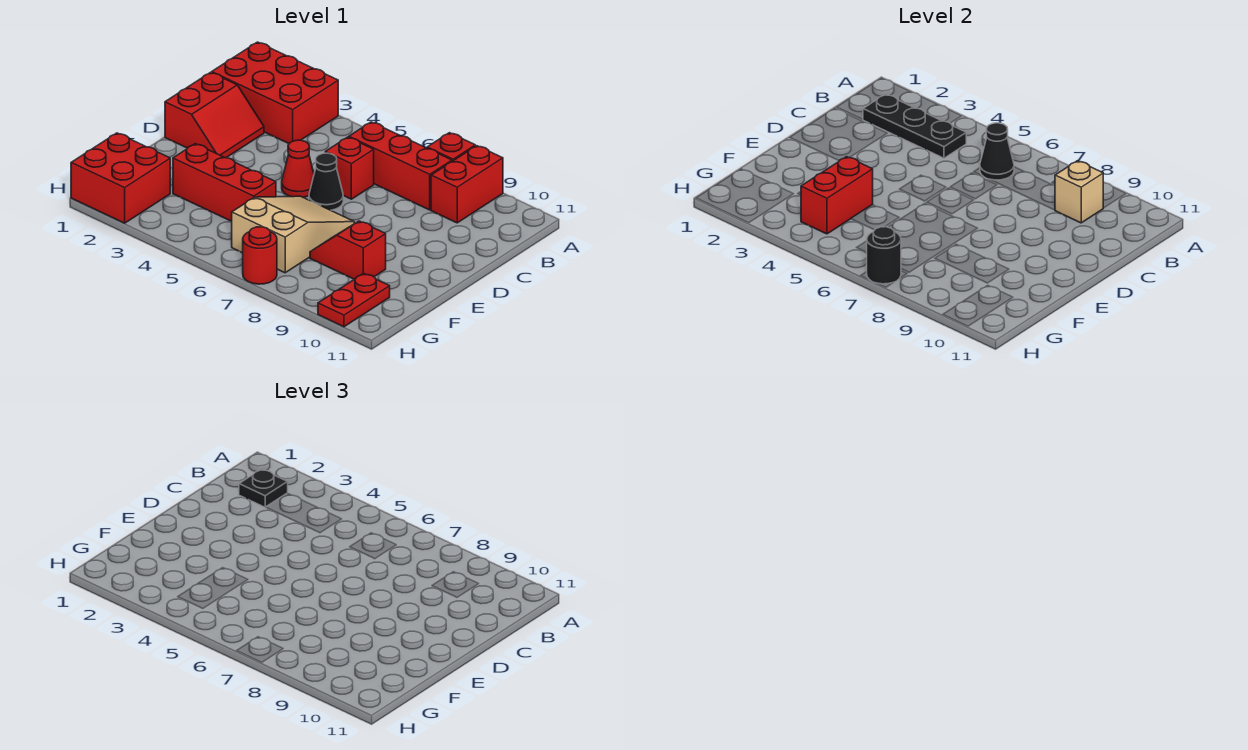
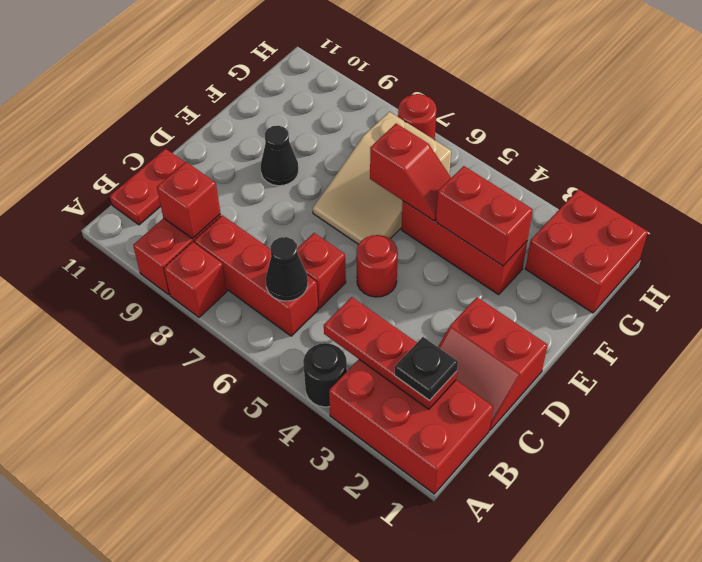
black 1x3 plate [863,94,966,158] -> red 1x3 plate [324,297,457,409]
tan 1x1 brick [1055,161,1103,223] -> red 1x1 brick [157,162,220,239]
red 2x2 slope [165,72,264,158] -> red 2x2 slope turned to [438,297,548,430]
red 1x1 cone [282,140,314,197] -> red 1x1 round brick [357,235,398,297]
black 1x1 cone [309,153,343,210] -> black 1x1 cone moved to [261,126,299,186]
red 1x2 brick [801,157,873,234] -> red 1x2 brick turned to [436,166,533,266]
red 1x2 slope [310,221,386,279] -> red 1x2 slope moved to [370,124,451,221]
red 1x2 plate [318,273,390,327] -> red 1x2 plate moved to [110,149,185,225]
black 1x1 round brick [867,226,901,284] -> black 1x1 round brick moved to [303,343,347,407]

